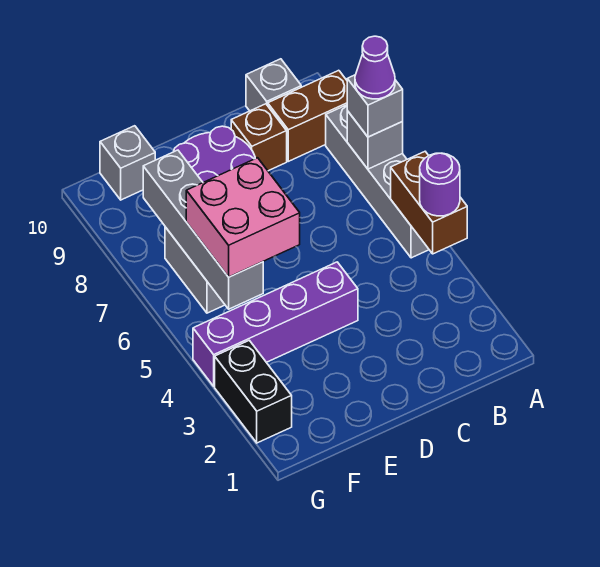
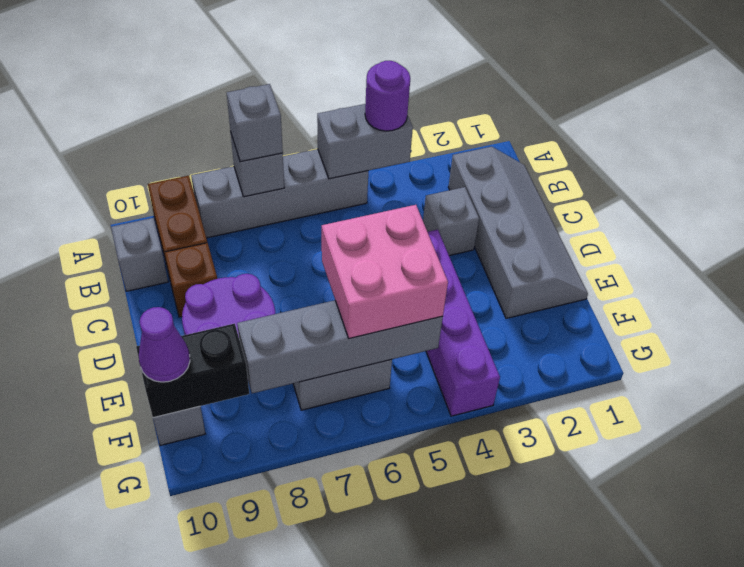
brown 1x2 brick [391,152,467,254] -> grey 1x2 brick [317,104,413,179]
purple 1x1 cone [355,36,395,99] -> purple 1x1 cone moved to [139,307,190,382]
none -> grey 2x4 slope [448,147,588,318]
none -> grey 1x1 brick [423,187,479,256]
black 1x2 brick [215,340,292,443] -> black 1x2 brick moved to [136,324,249,418]

